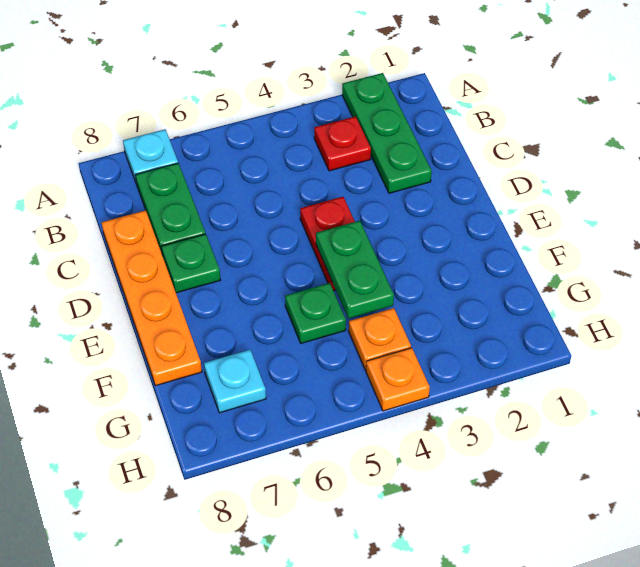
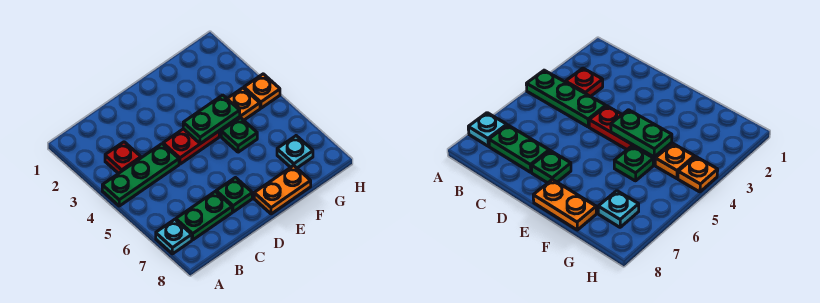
green 1x3 plate [342,73,432,193] -> green 1x3 plate moved to [102,144,179,206]
orange 1x4 plate [102,210,202,386] -> orange 1x2 plate [254,165,311,214]

